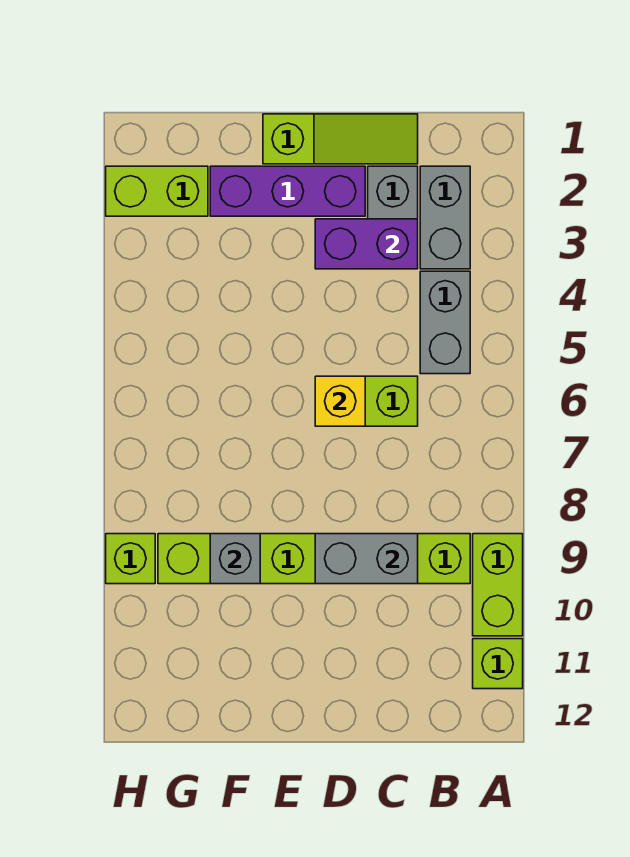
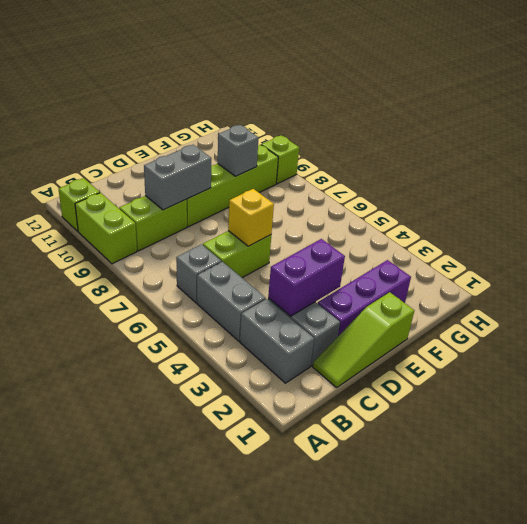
none -> grey 1x1 brick [176,244,221,303]
lime 1x2 brick [106,166,208,216] -> none

